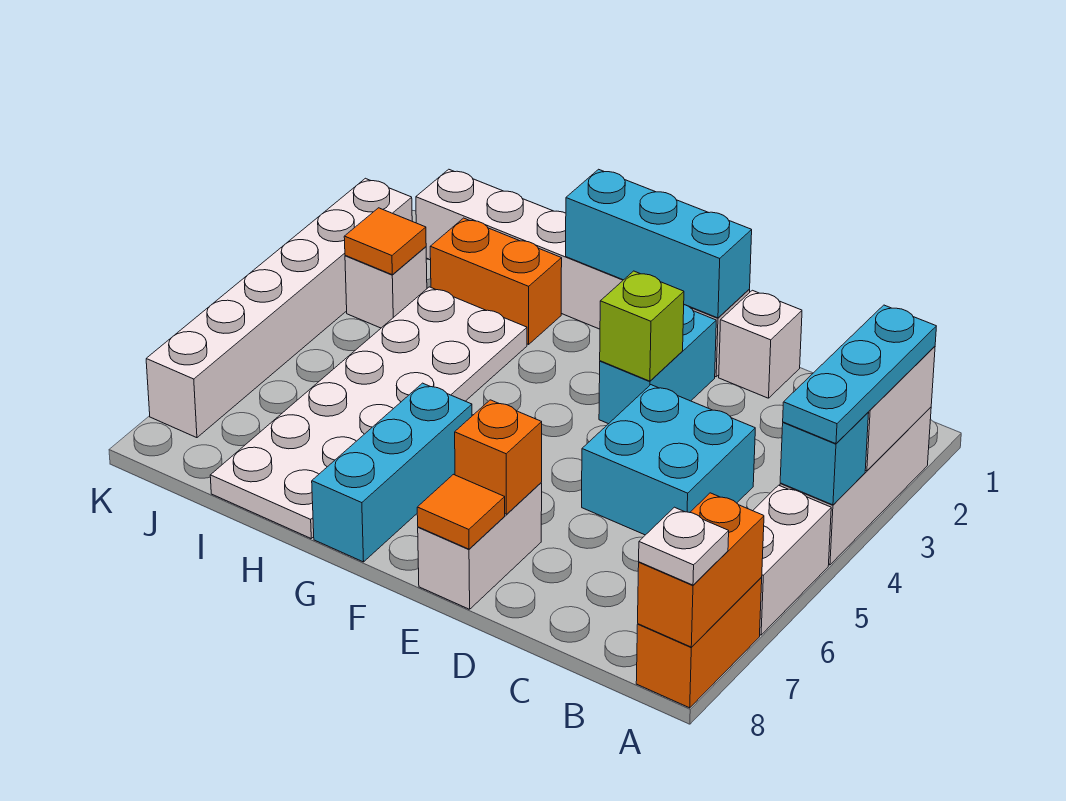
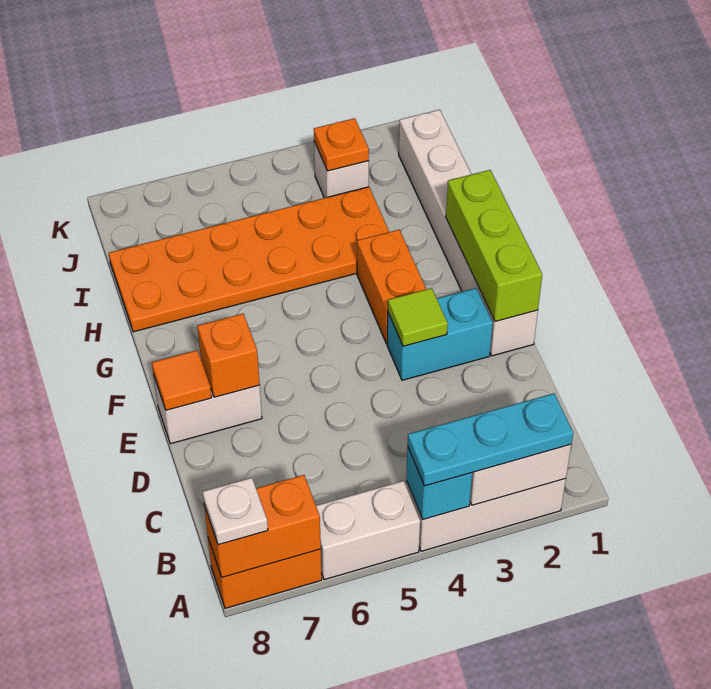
cyan 2x2 brick [582,385,755,535] -> none
white 1x1 brick [719,290,802,398] -> none
cyan 1x3 brick [566,169,752,318] -> lime 1x3 brick [446,170,542,322]
lime 1x1 brick [600,271,684,381] -> lime 1x1 tile [388,288,448,346]
cyan 1x3 brick [312,383,472,562] -> none
orange 1x2 brick [430,218,562,344] -> orange 1x2 brick moved to [357,230,426,344]
white 2x6 plate [210,287,527,538] -> orange 2x6 plate [109,187,389,332]
orange 1x1 tile [344,208,426,275] -> orange 1x1 plate [314,118,369,171]
white 1x6 brick [146,178,412,438] -> none

